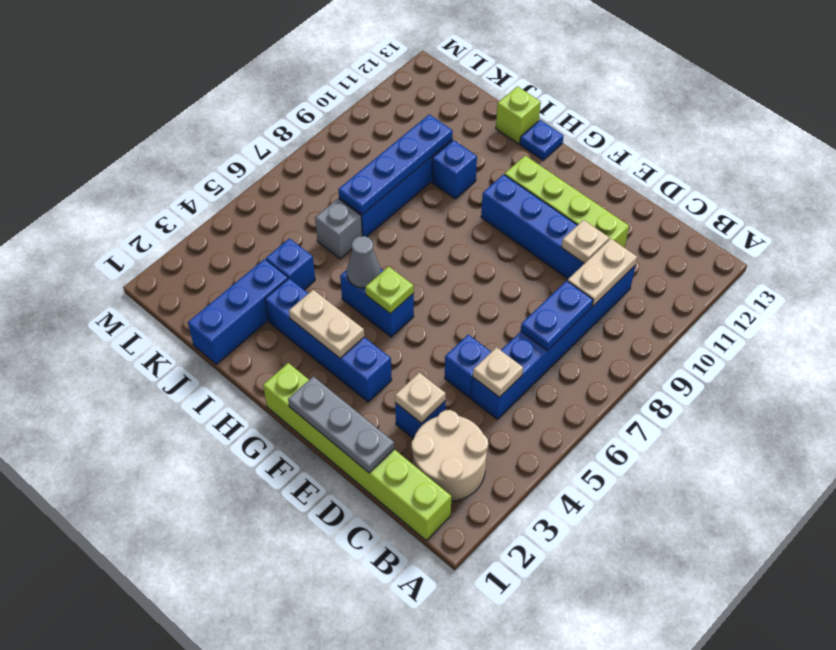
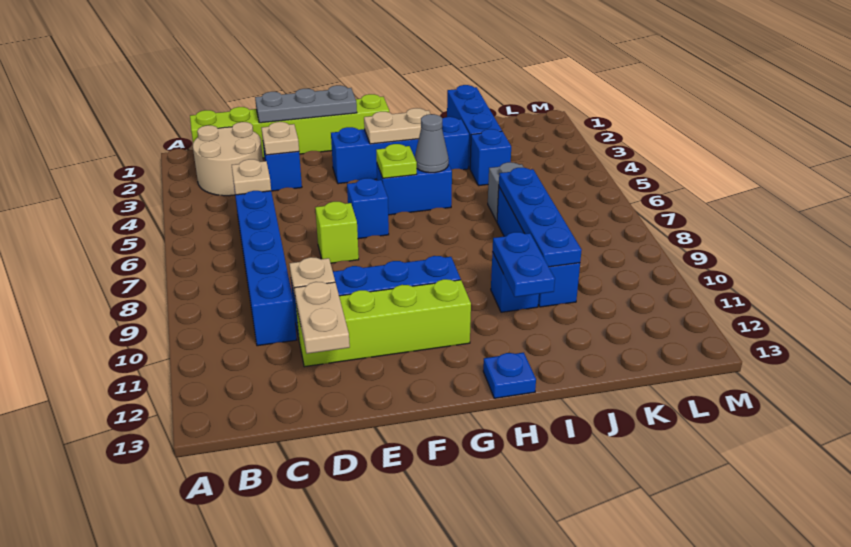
blue 1x2 plate [521,281,593,351] -> blue 1x2 plate moved to [493,232,555,297]
tan 1x2 plate [567,239,637,306] -> tan 1x2 plate moved to [294,282,350,354]
blue 1x1 brick [445,335,491,398] -> blue 1x1 brick moved to [347,178,389,239]
lime 1x1 brick [496,86,541,144] -> lime 1x1 brick moved to [315,202,359,263]

